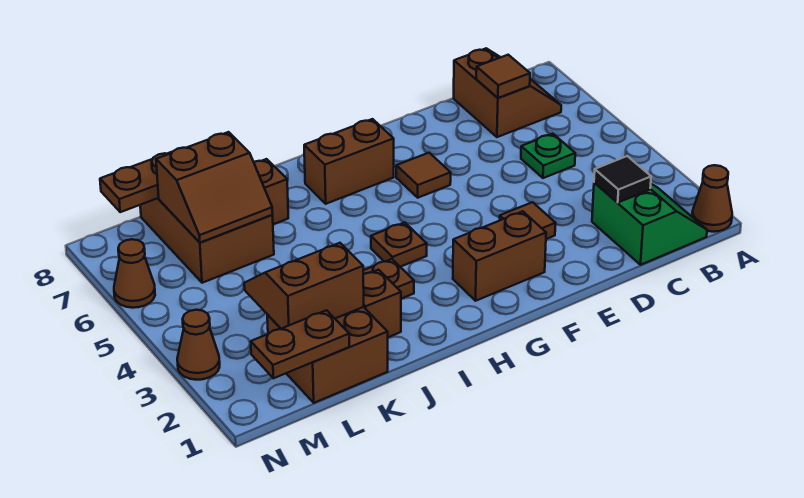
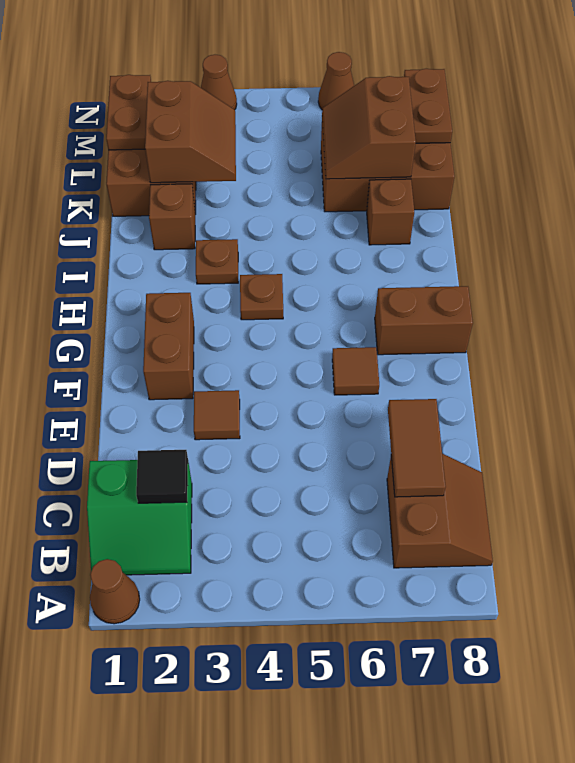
brown 2x2 slope [454,48,561,137] -> brown 2x2 slope turned to [387,454,493,568]
green 1x1 plate [521,134,575,178] -> none
brown 1x1 tile [476,55,530,98] -> brown 1x2 tile [388,399,446,497]
brown 1x2 brick [304,119,394,204] -> brown 1x2 brick turned to [375,286,473,355]

